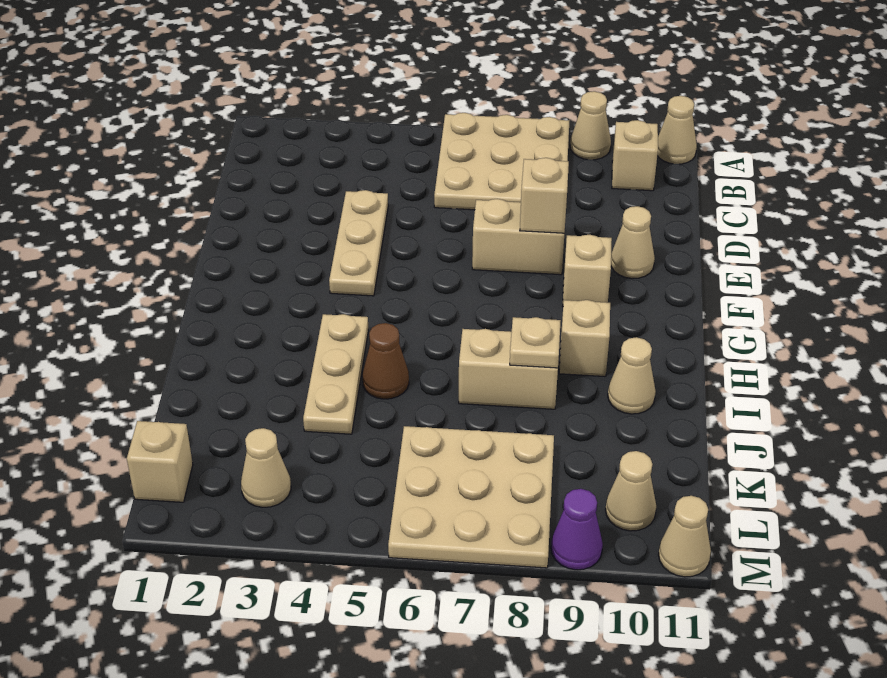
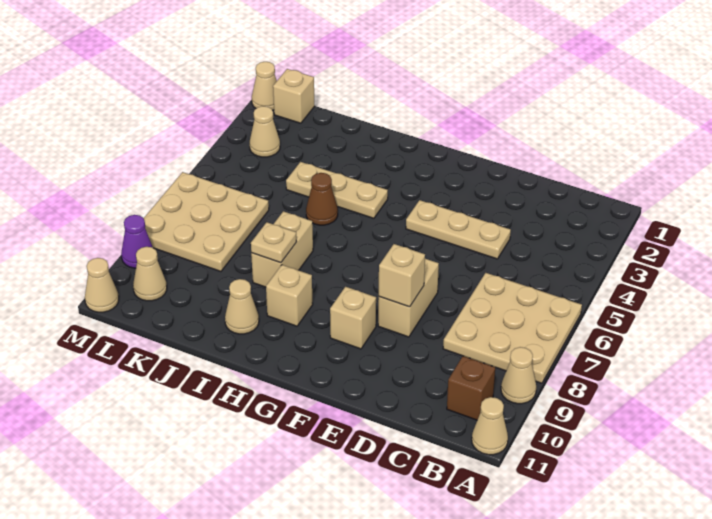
tan 1x1 brick [612,120,658,191] -> brown 1x1 brick [447,356,495,420]
tan 1x1 cone [611,206,655,279] -> tan 1x1 cone moved to [252,62,277,110]

